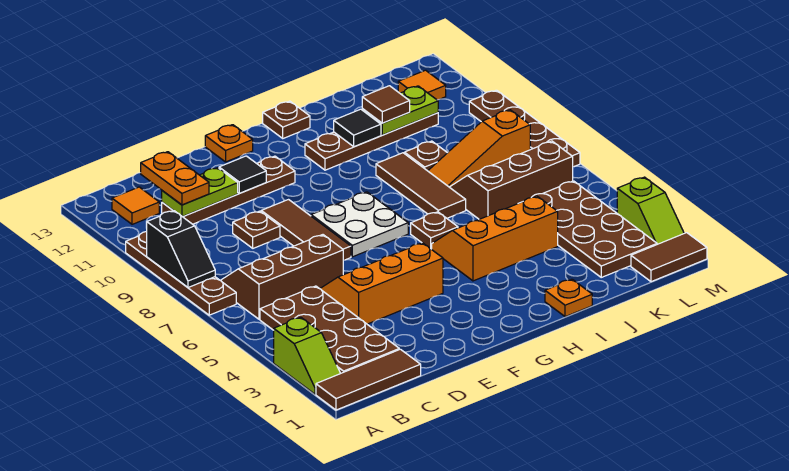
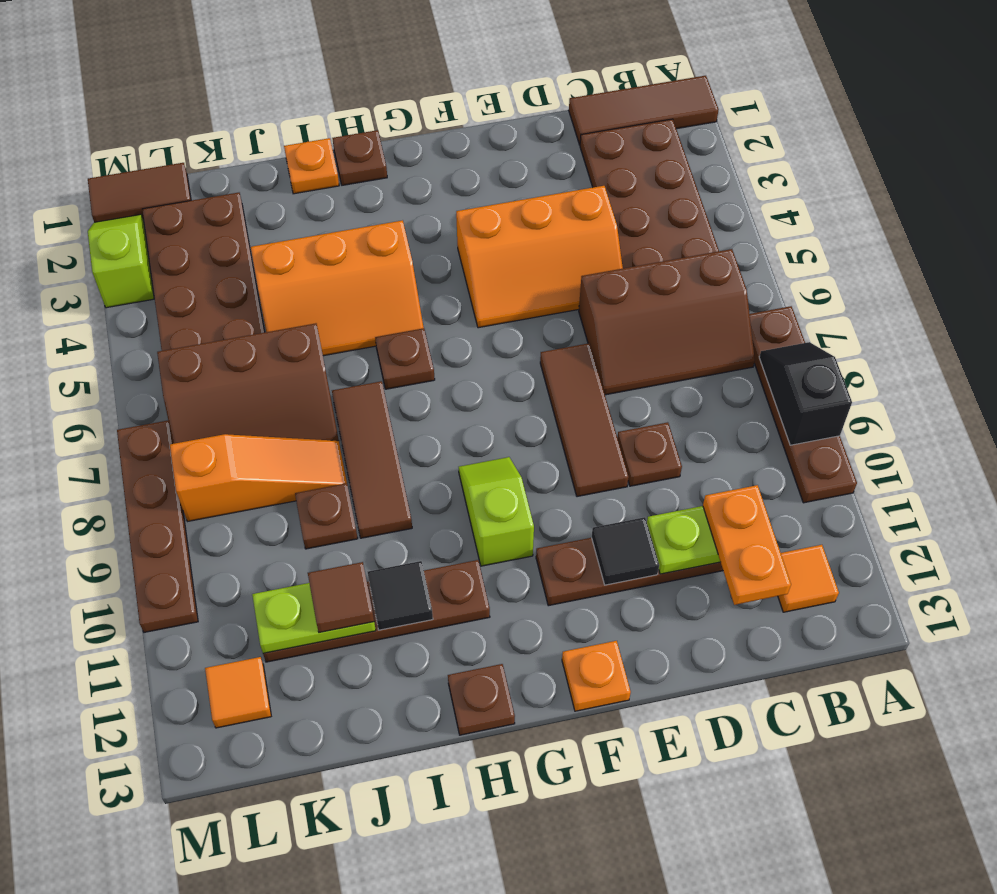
lime 1x2 slope [274,317,341,394] -> lime 1x2 slope moved to [459,457,534,566]
white 2x2 plate [311,192,408,257] -> none
none -> brown 1x1 plate [332,130,387,185]

